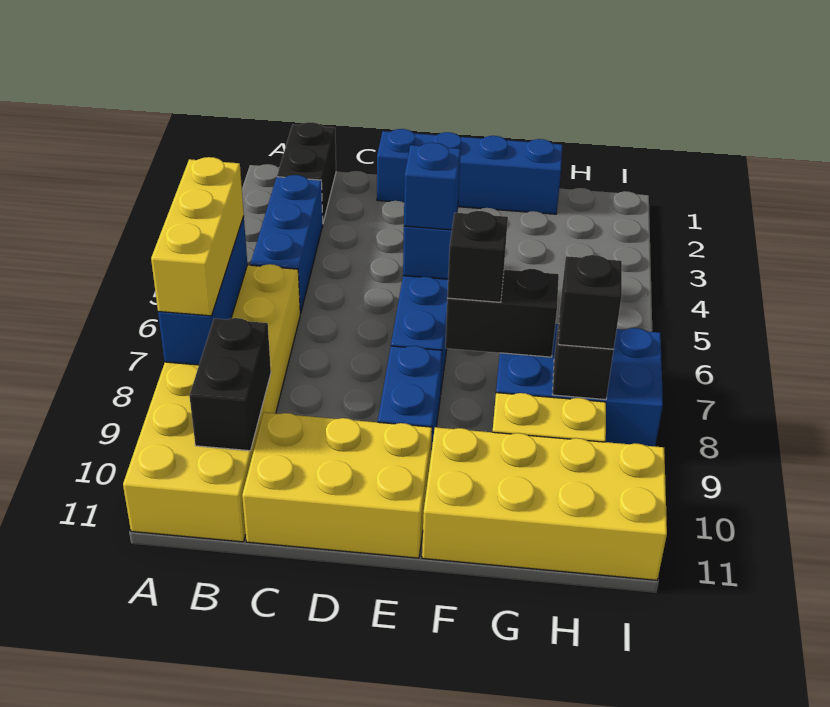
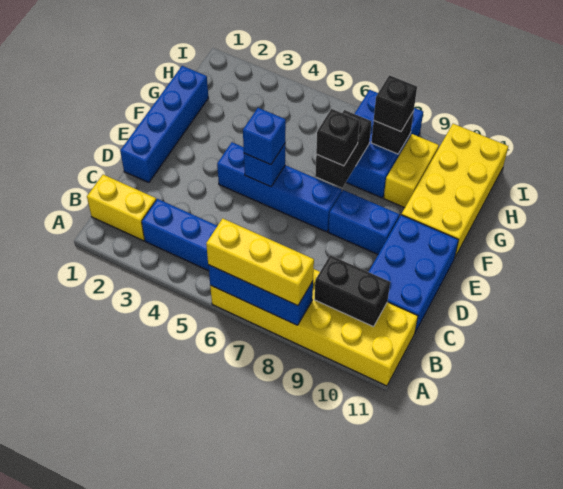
black 1x2 brick [277,122,336,222] -> yellow 1x2 brick [87,175,156,241]
yellow 2x3 brick [242,413,432,558] -> blue 2x3 brick [369,215,458,332]

